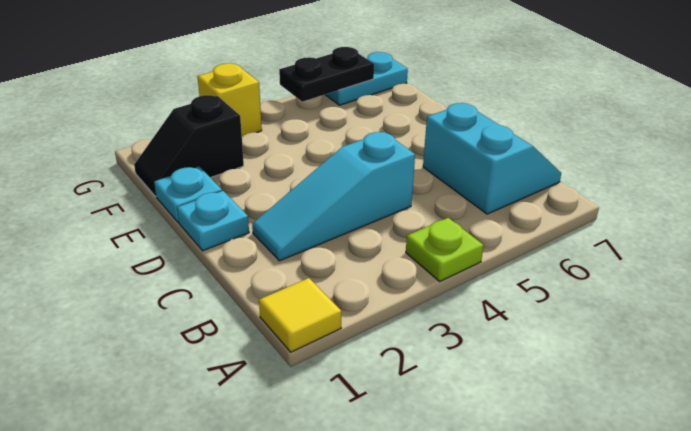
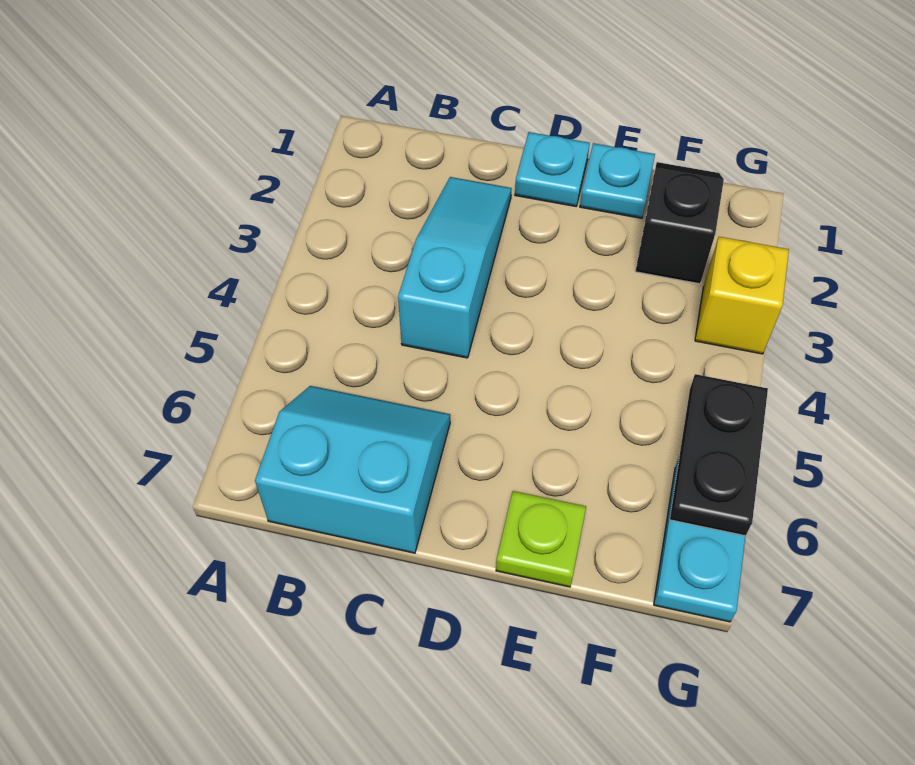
yellow 1x1 tile [259,278,341,352] -> none
lime 1x1 plate [406,218,483,281] -> lime 1x1 plate moved to [496,491,586,587]
cyan 2x2 slope [423,103,561,214] -> cyan 2x2 slope turned to [255,386,450,553]

